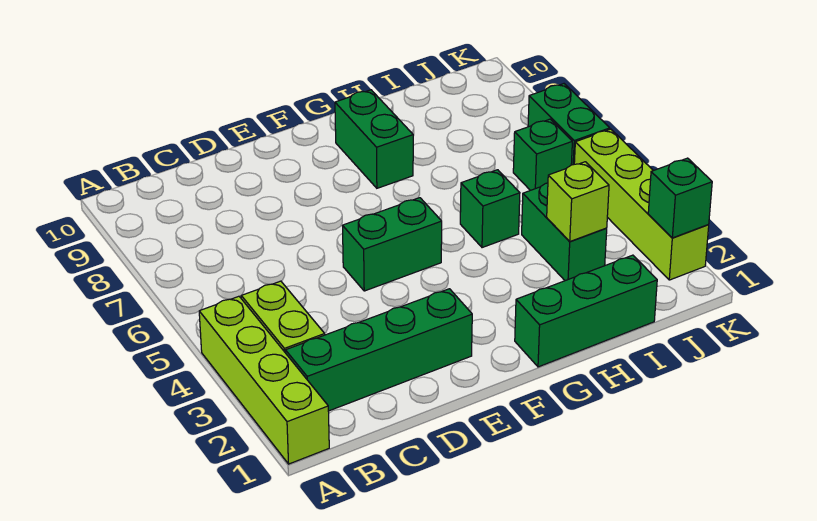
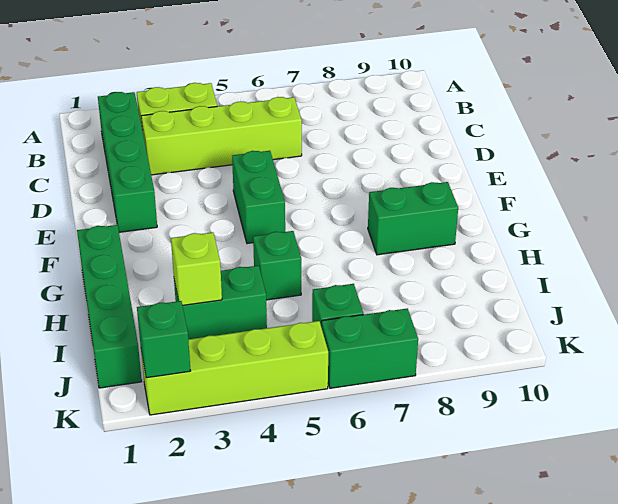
lime 1x4 brick [199,296,329,464] -> lime 1x4 brick moved to [141,97,302,175]
green 1x3 brick [515,255,657,367] -> green 1x4 brick [77,225,142,388]

